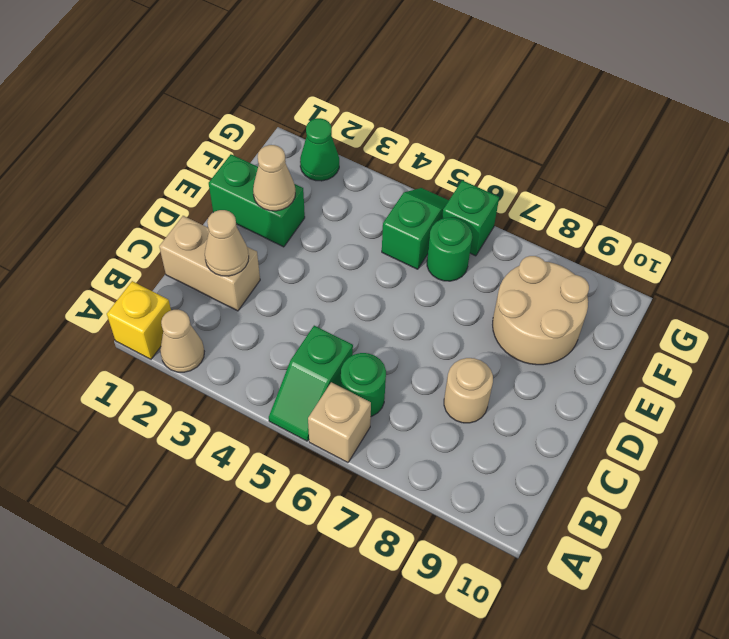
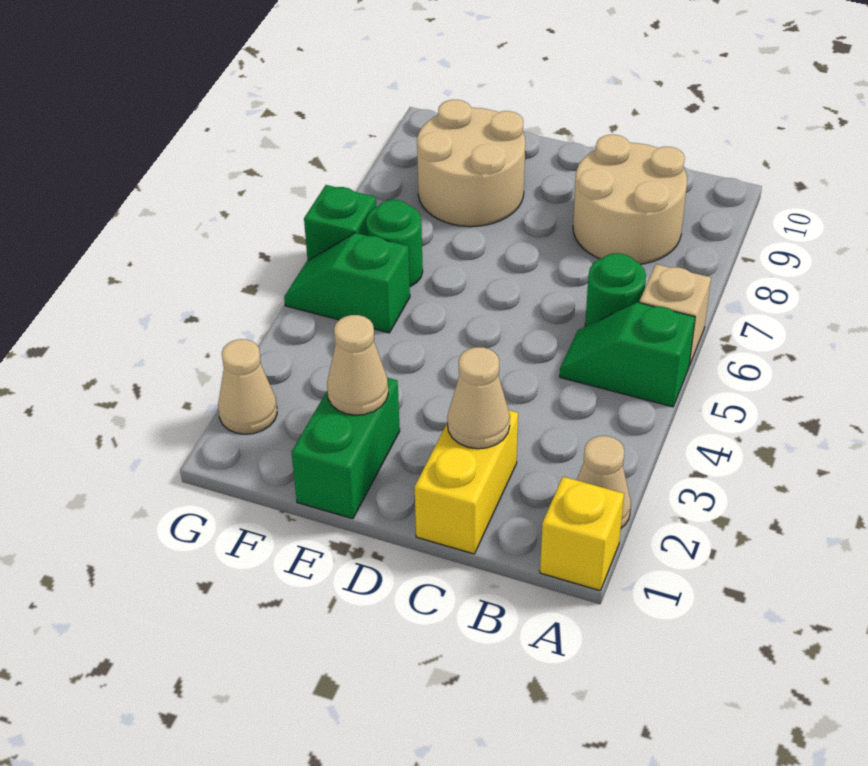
green 1x2 slope [269,326,353,441] -> green 1x2 slope turned to [560,302,695,407]
tan 1x2 brick [159,216,260,311] -> yellow 1x2 brick [415,410,518,554]
tan 1x1 round brick [444,358,493,423] -> tan 2x2 round brick [573,135,687,264]
green 1x1 cone [300,118,339,181] -> tan 1x1 cone [218,339,277,434]

